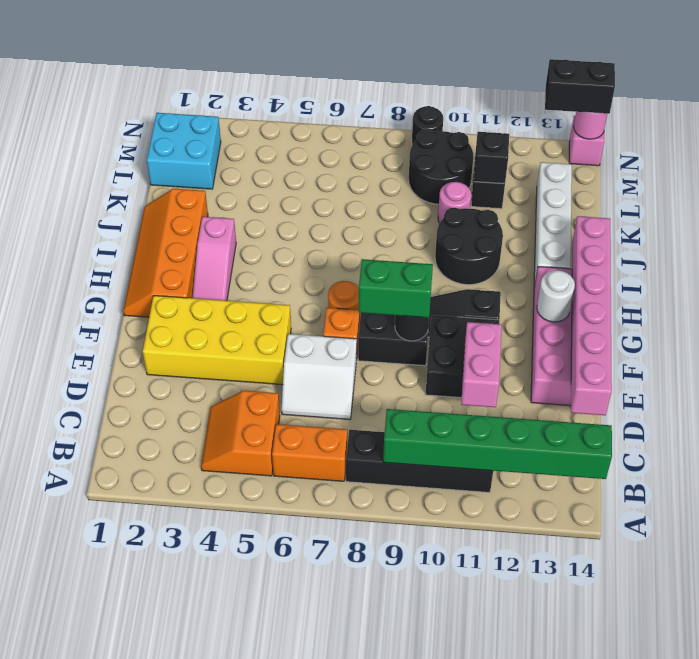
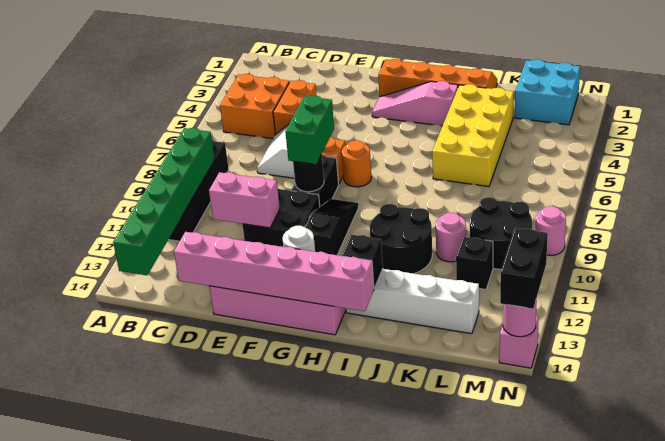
orange 2x2 slope [201,391,280,476] -> orange 2x2 brick [220,74,289,139]
orange 1x2 brick [272,424,347,481] -> orange 1x2 brick moved to [273,80,317,134]
yellow 2x4 brick [143,296,291,385] -> yellow 2x4 brick moved to [432,84,514,187]
black 1x1 brick [474,132,509,184] -> black 1x1 brick moved to [342,235,383,288]
black 1x1 round brick [412,106,443,145] -> pink 1x1 round brick [535,206,566,255]

